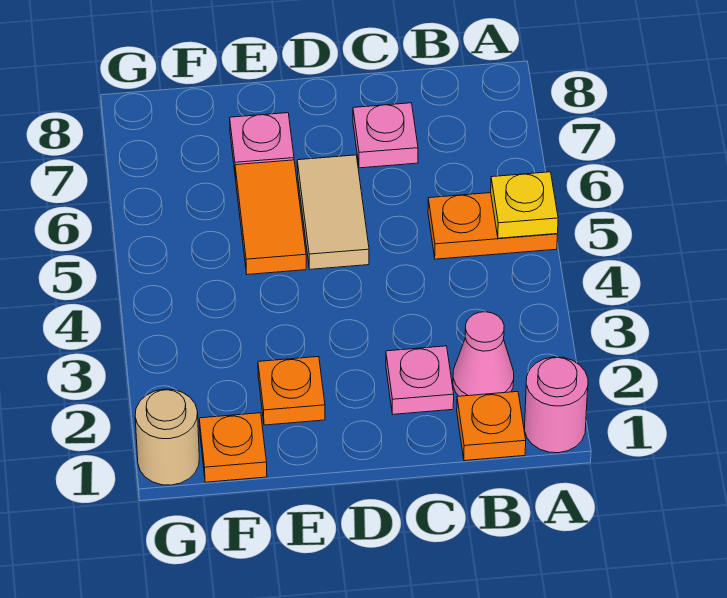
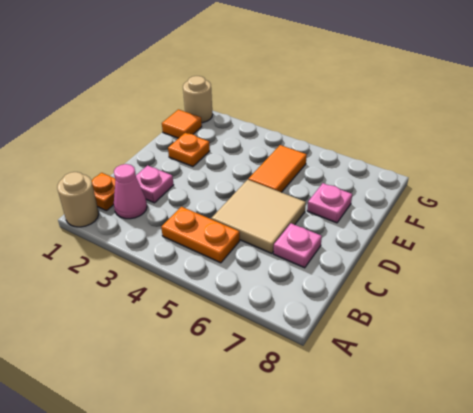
pink 1x1 round brick [524,357,588,453] -> tan 1x1 round brick [57,172,99,227]
orange 1x2 plate [428,193,557,259] -> orange 1x2 plate turned to [161,207,240,263]
yellow 1x1 plate [491,172,558,238] -> none
tan 1x2 tile [297,155,369,269] -> tan 2x2 tile [211,180,306,254]
orange 1x2 tile [235,160,306,275] -> orange 1x2 tile turned to [248,145,307,192]
orange 1x1 plate [199,413,267,482] -> orange 1x1 tile [162,109,202,138]

